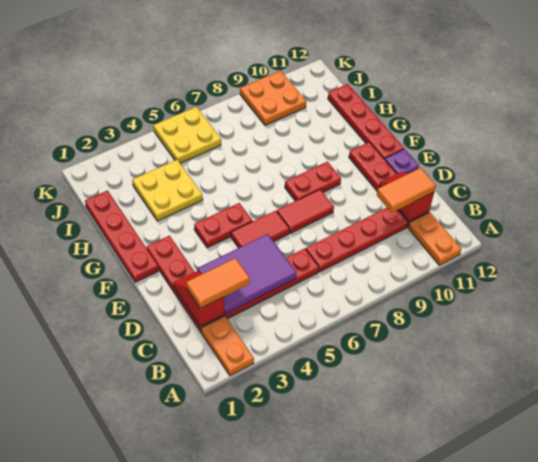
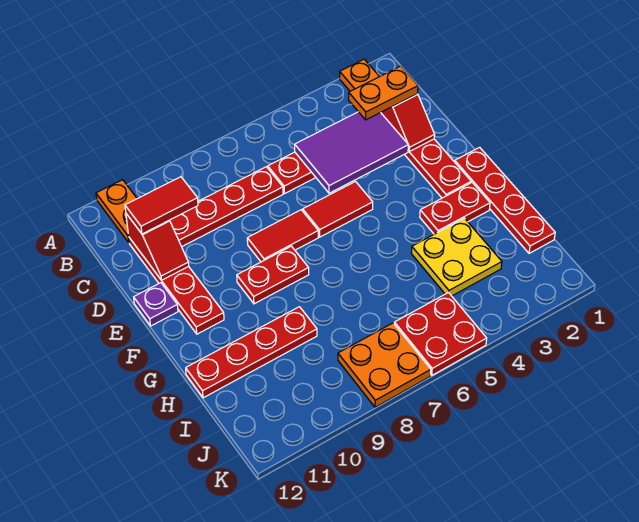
orange 1x2 tile [186,258,250,308] -> orange 1x2 plate [349,66,418,120]
orange 1x2 tile [377,168,436,213] -> red 1x2 tile [125,177,198,234]
red 1x2 plate [194,203,253,248] -> red 1x2 plate moved to [420,183,490,234]
red 1x4 plate [328,84,404,159] -> red 1x4 plate turned to [186,307,317,398]
yellow 2x2 plate [154,107,221,163] -> red 2x2 plate [394,292,487,375]
orange 2x2 plate [240,71,306,125] -> orange 2x2 plate moved to [338,323,431,407]

